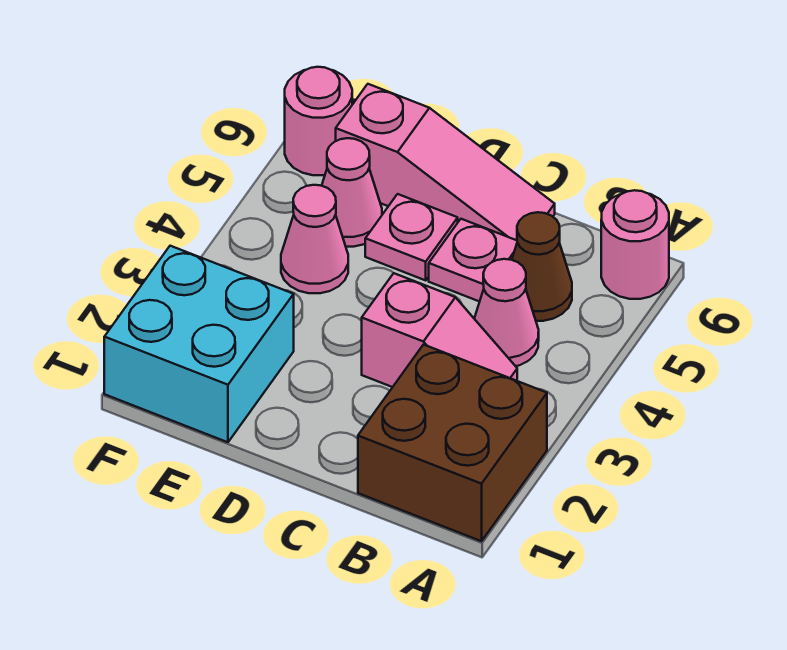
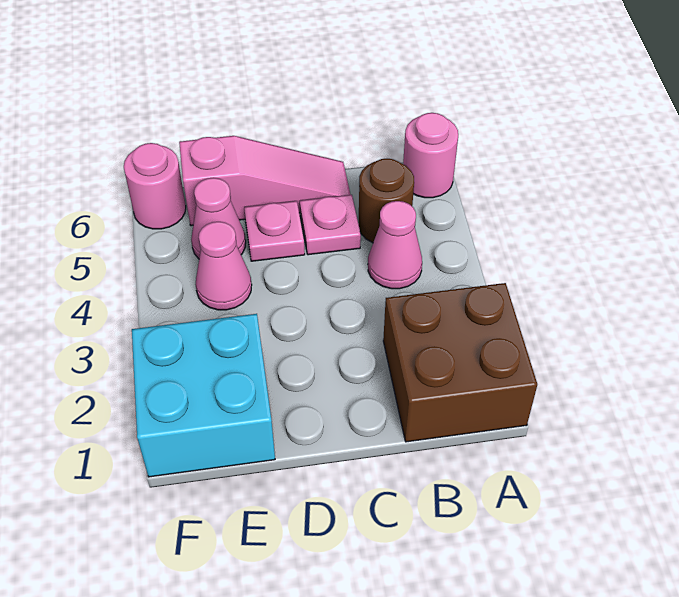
pink 1x2 slope [362,273,517,387] -> none
brown 1x1 cone [512,212,572,321] -> brown 1x1 round brick [359,159,414,243]

